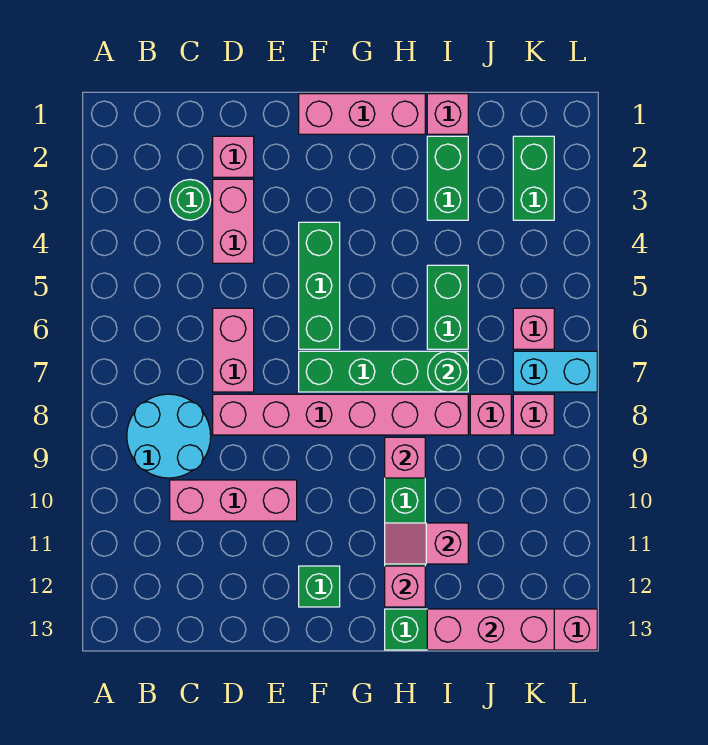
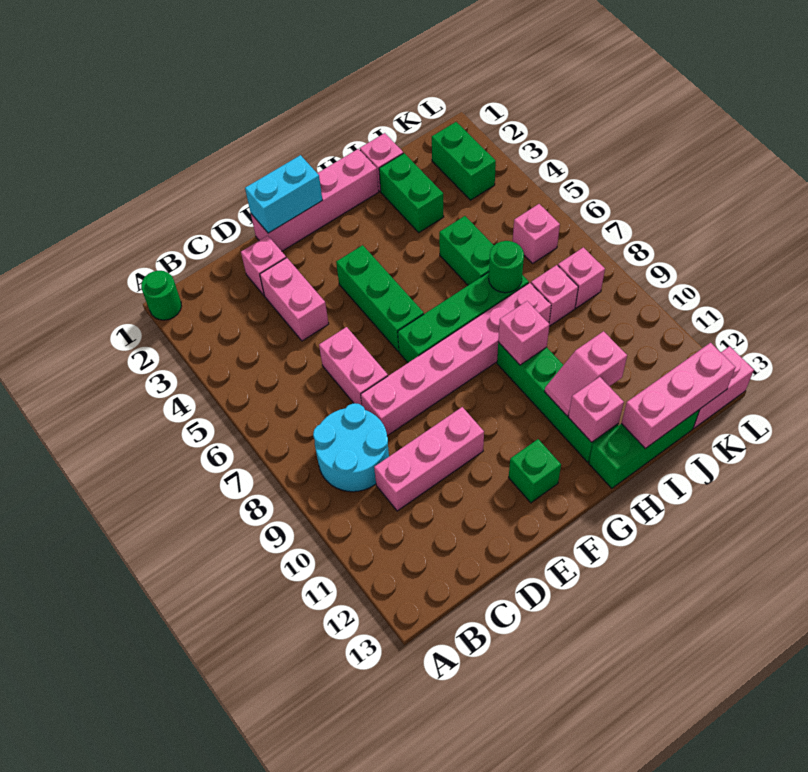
green 1x1 round brick [170,179,211,220] -> green 1x1 round brick moved to [141,271,181,320]
pink 1x3 brick [299,94,425,134] -> pink 1x4 brick [251,149,379,251]
cyan 1x2 brick [513,351,597,392] -> cyan 1x2 brick moved to [245,155,322,233]

